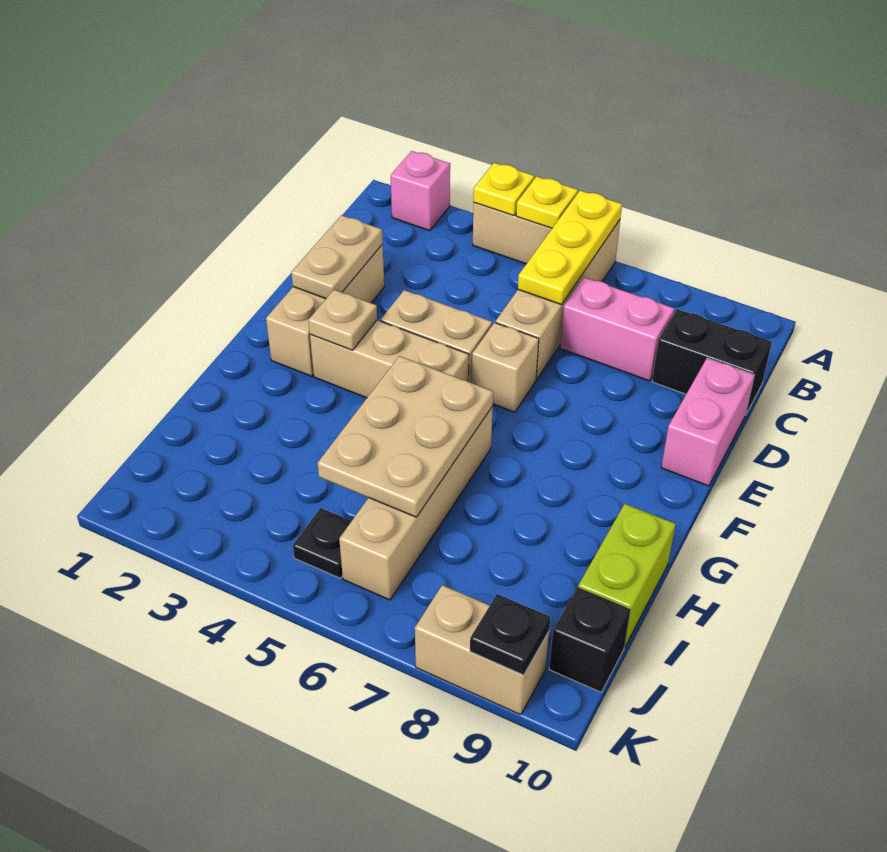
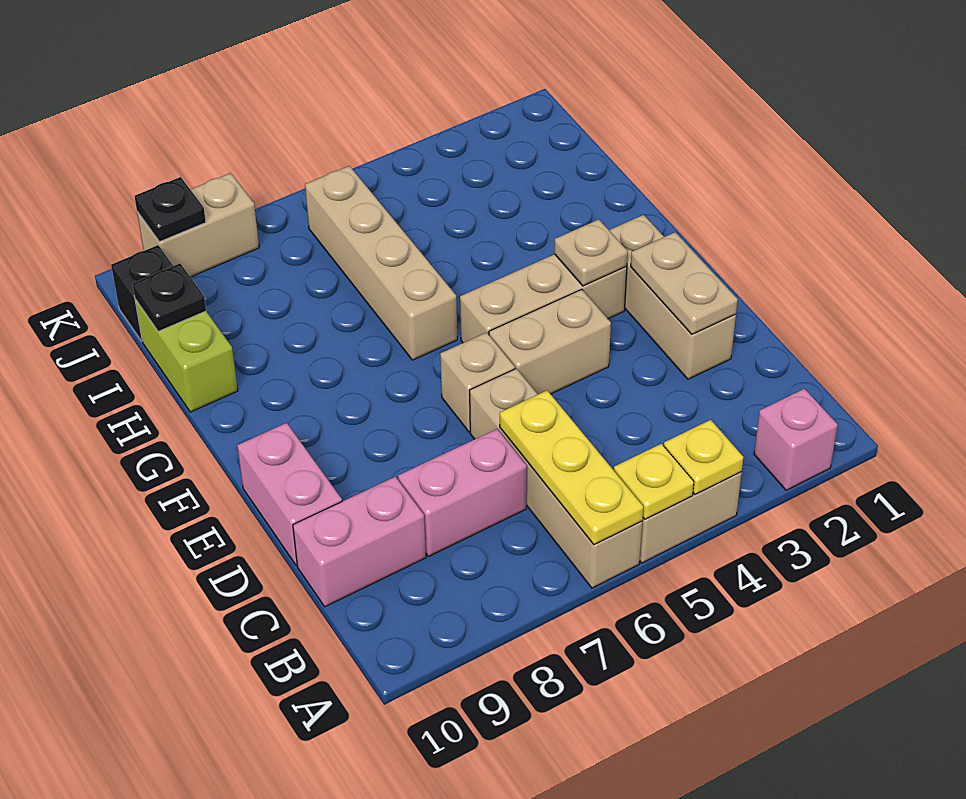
black 1x2 brick [652,309,772,415] -> pink 1x2 brick [293,477,426,607]
tan 2x3 plate [318,356,493,517] -> none
black 1x1 plate [293,508,351,578] -> black 1x1 plate moved to [132,263,206,332]

